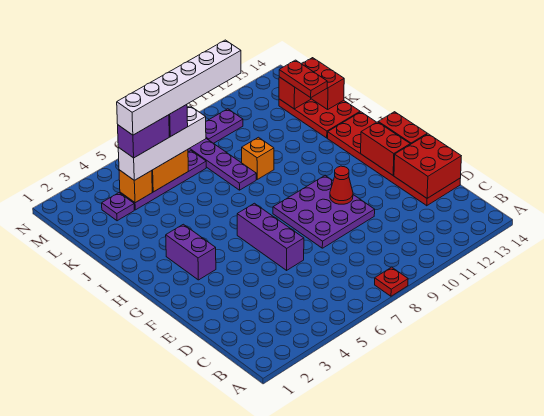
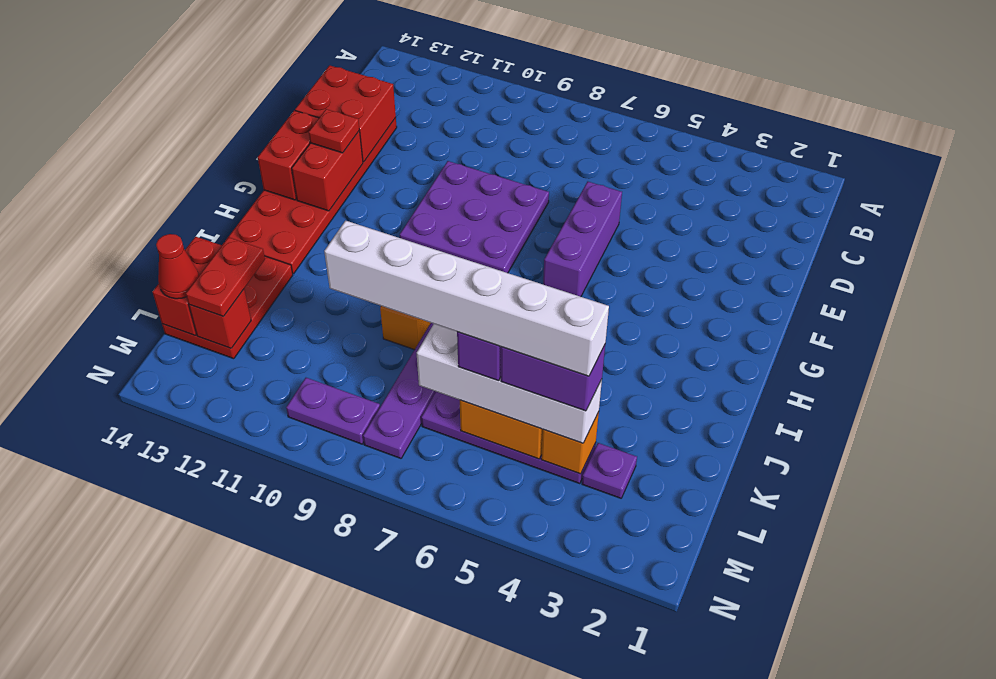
red 1x1 plate [375,267,408,296] -> red 1x1 plate moved to [309,109,359,153]
red 1x1 cone [330,166,353,204] -> red 1x1 cone moved to [156,234,199,299]
purple 1x2 brick [166,224,216,280] -> none

